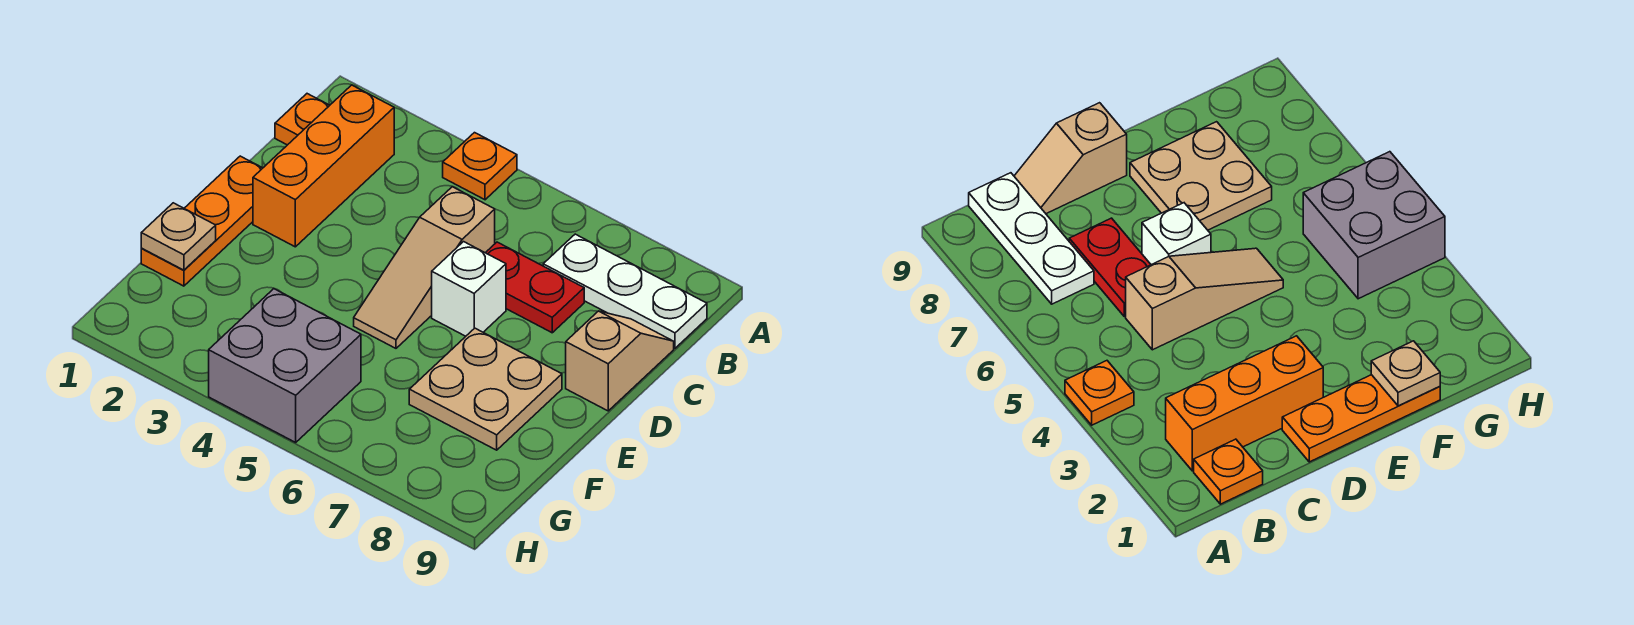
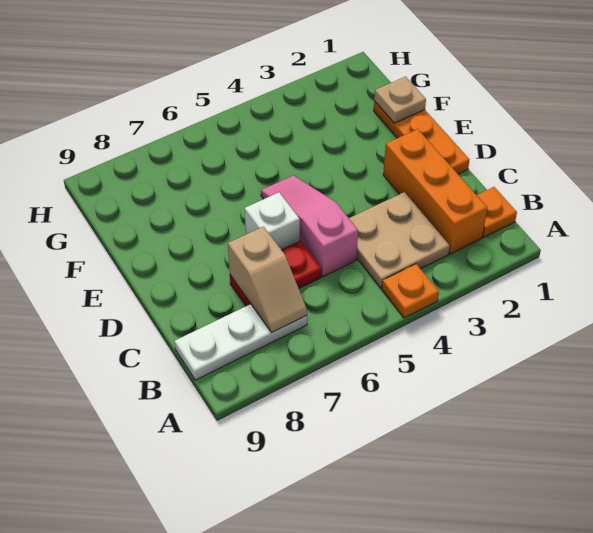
tan 1x3 slope [354,187,495,348] -> pink 1x3 slope [261,175,358,277]
tan 1x2 slope [566,311,674,411] -> tan 1x2 slope moved to [228,227,307,333]
tan 2x2 plate [409,328,562,450] -> tan 2x2 plate moved to [349,192,450,288]
grey 2x2 brick [209,289,361,442] -> none

